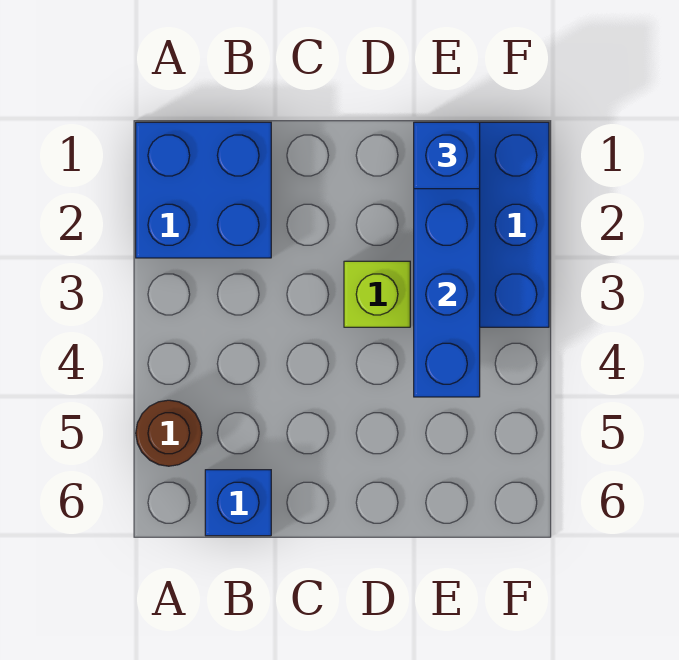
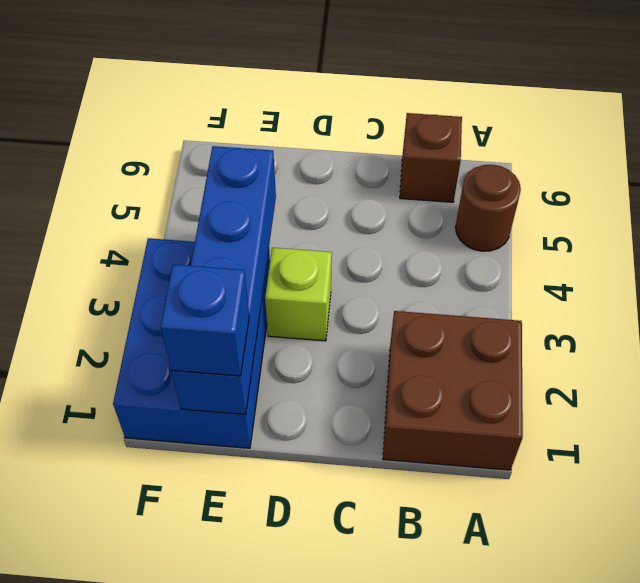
blue 2x2 brick [136,122,271,258] -> brown 2x2 brick [383,311,523,470]
blue 1x1 brick [205,470,271,536] -> brown 1x1 brick [400,113,462,202]

